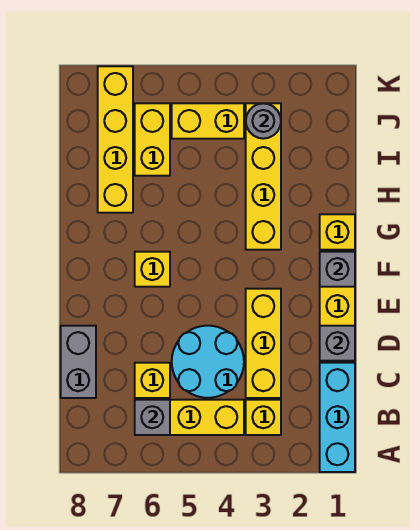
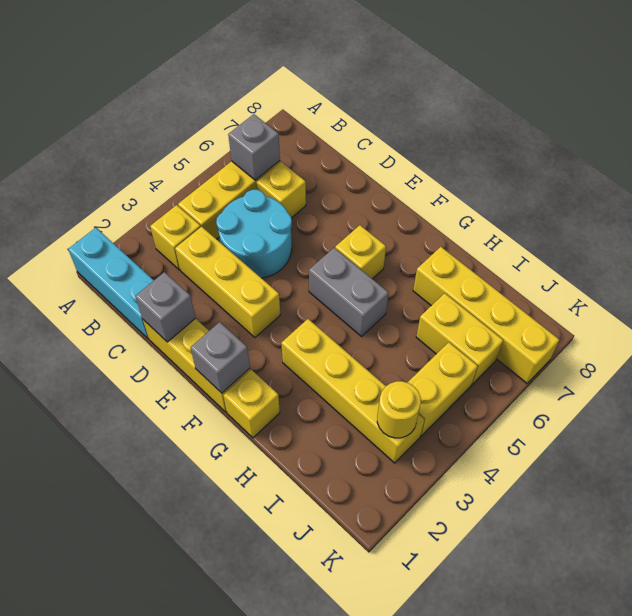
grey 1x2 brick [61,326,96,398] -> grey 1x2 brick moved to [309,248,388,336]
grey 1x1 round brick [246,103,281,139] -> yellow 1x1 round brick [377,381,421,438]

